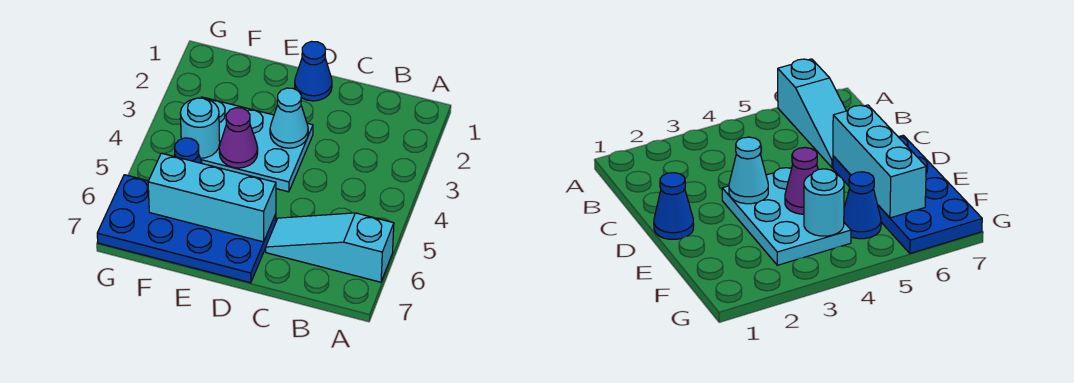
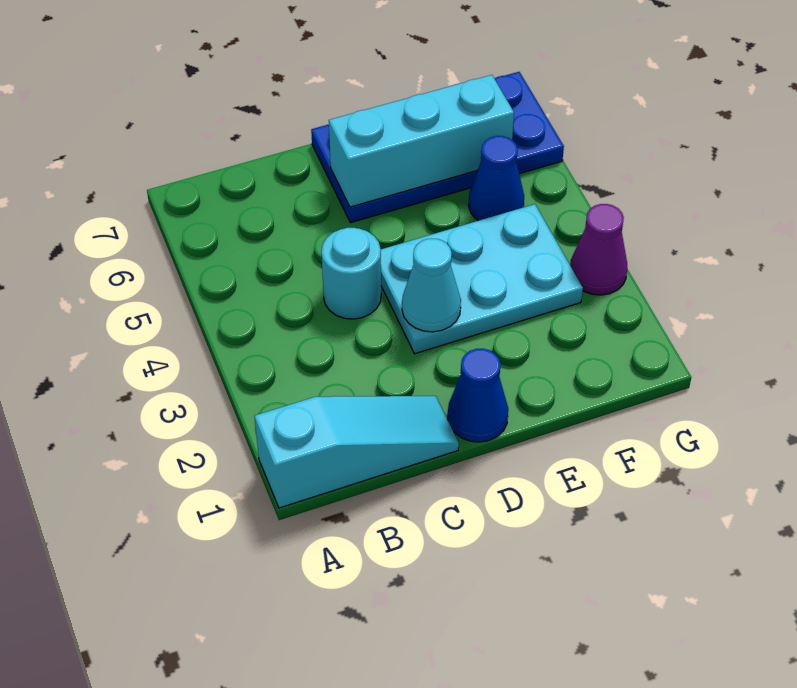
cyan 1x3 slope [266,213,394,282] -> cyan 1x3 slope moved to [255,396,459,508]
purple 1x1 cone [219,108,258,168] -> purple 1x1 cone moved to [570,204,627,295]
cyan 1x1 round brick [180,98,220,158] -> cyan 1x1 round brick moved to [321,228,381,319]

